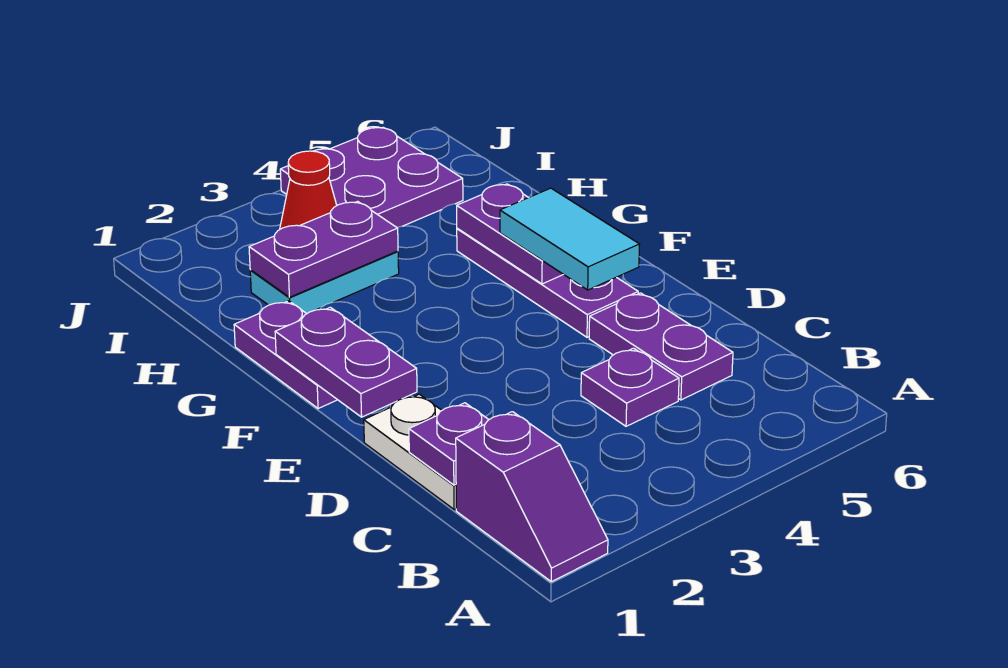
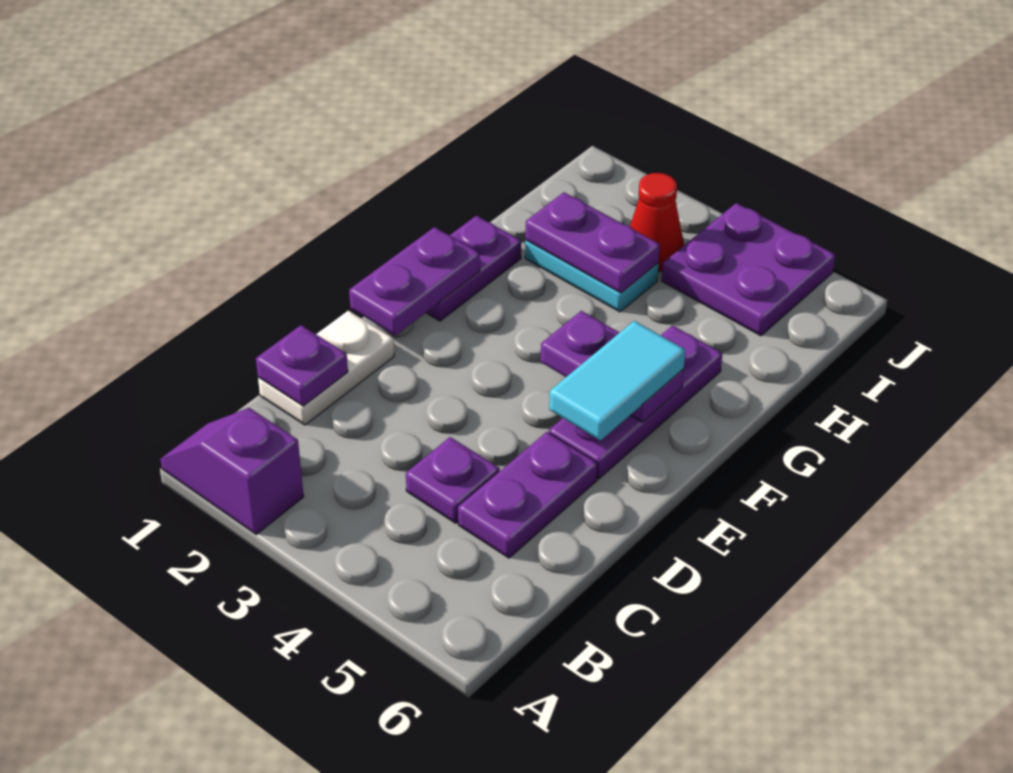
purple 1x2 slope [456,412,608,582] -> purple 1x2 slope turned to [161,408,304,534]
purple 1x2 plate [457,184,563,284] -> purple 1x2 plate turned to [541,311,684,422]

